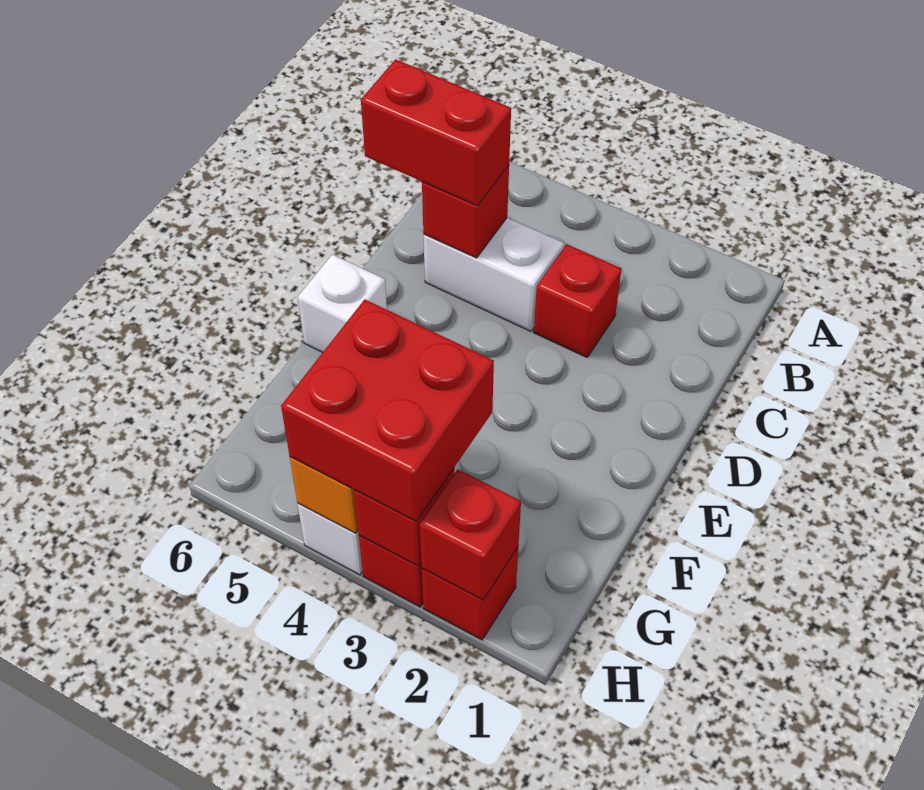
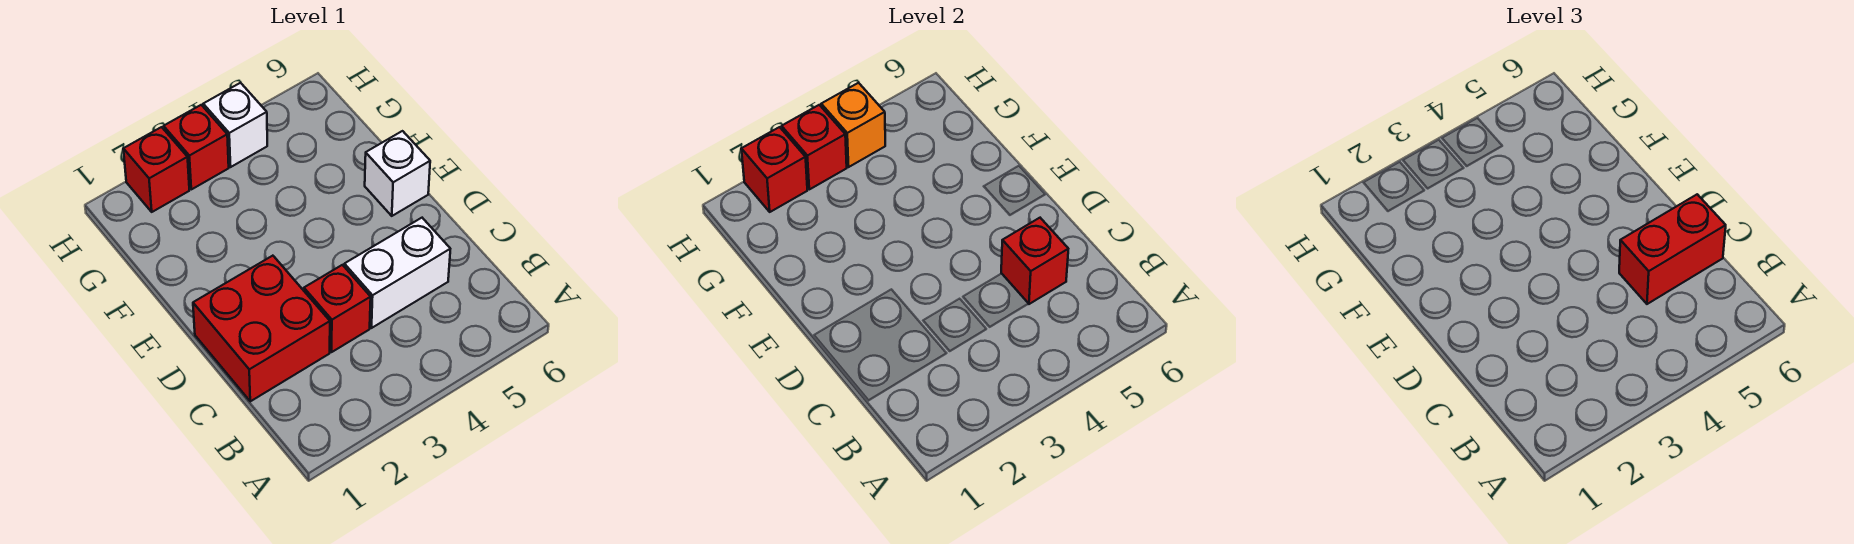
red 2x2 brick [281,299,494,522] -> red 2x2 brick moved to [193,256,330,401]

